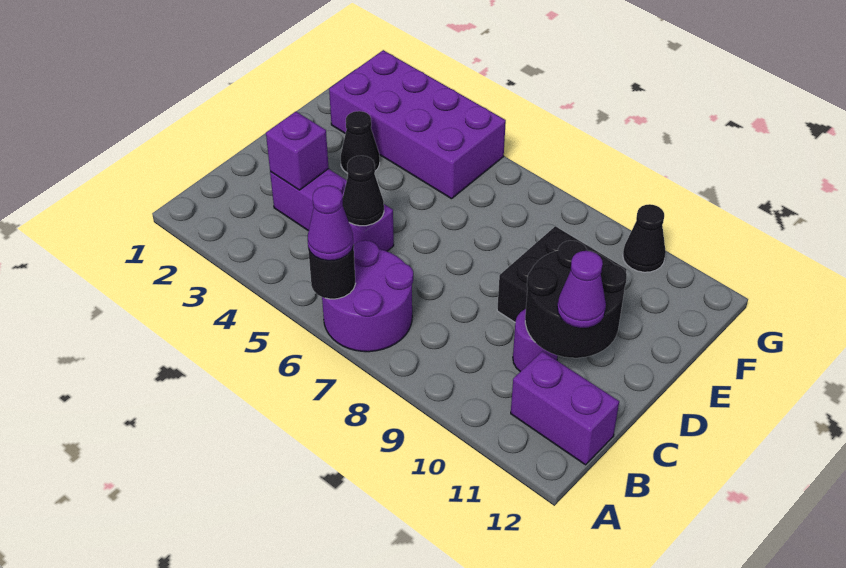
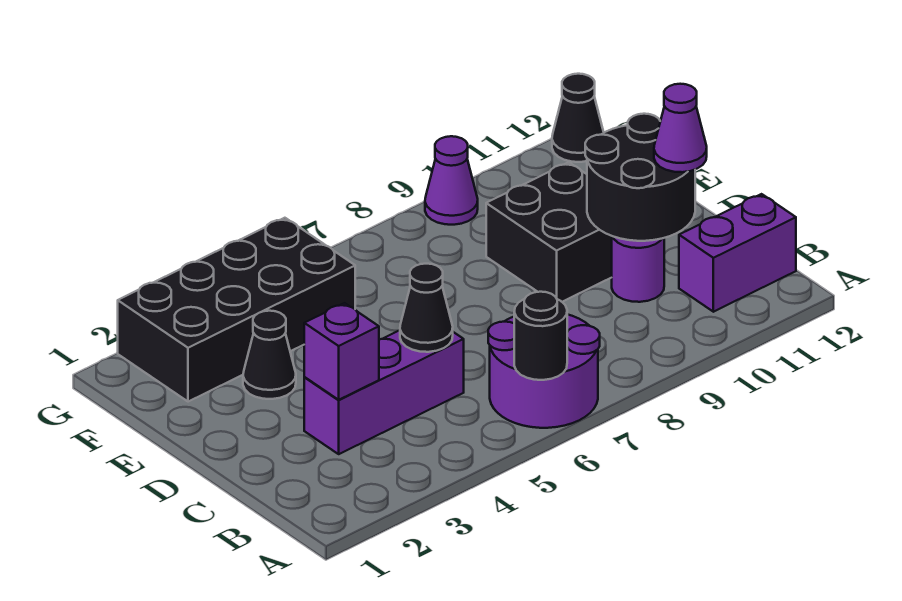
purple 1x1 cone [308,186,354,261] -> purple 1x1 cone moved to [425,136,478,225]
purple 2x4 brick [329,50,506,199] -> black 2x4 brick [118,218,355,402]
black 1x1 cone [623,204,666,272] -> black 1x1 cone moved to [552,74,604,162]

